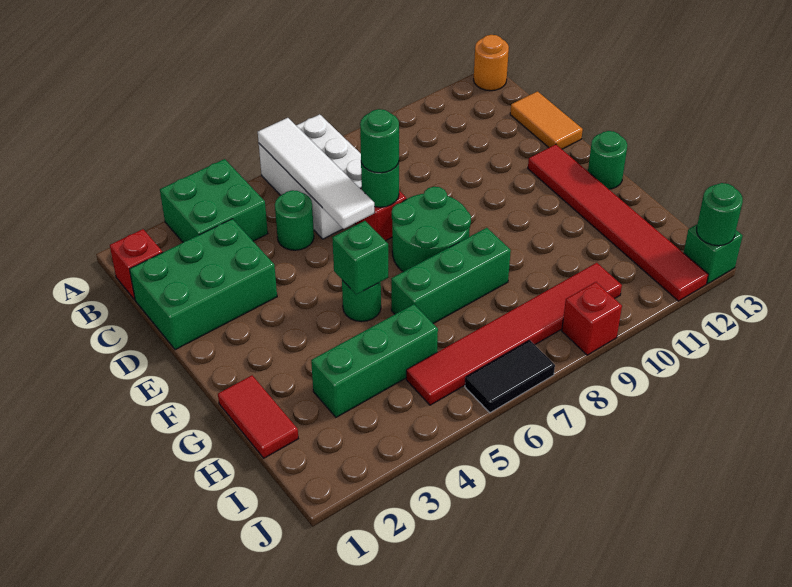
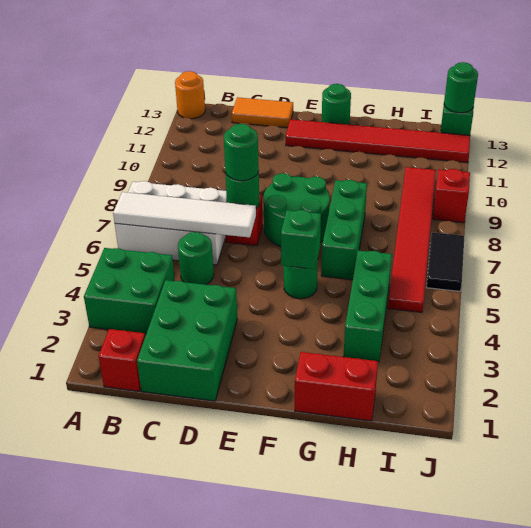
red 1x2 tile [218,375,298,458] -> red 1x2 brick [295,352,378,421]

